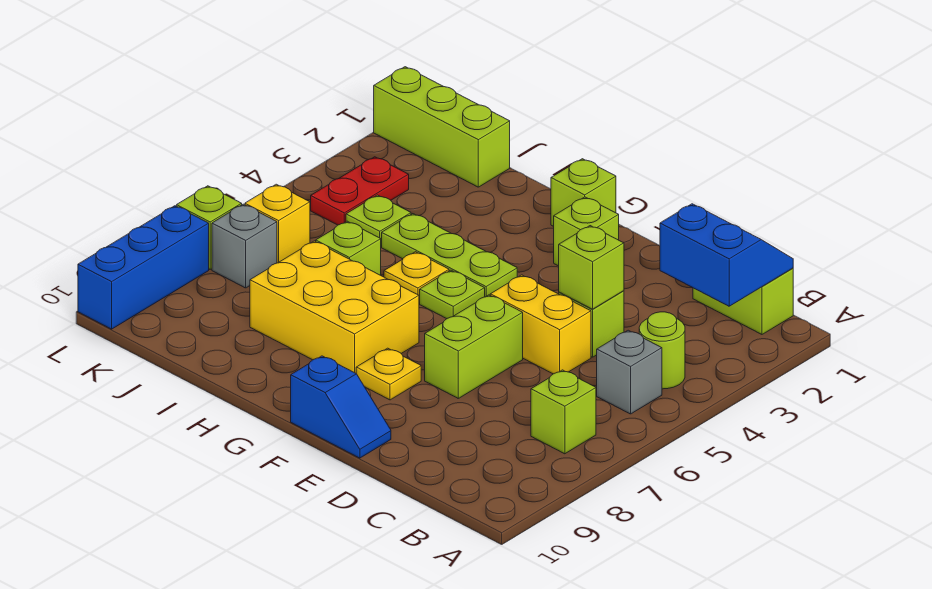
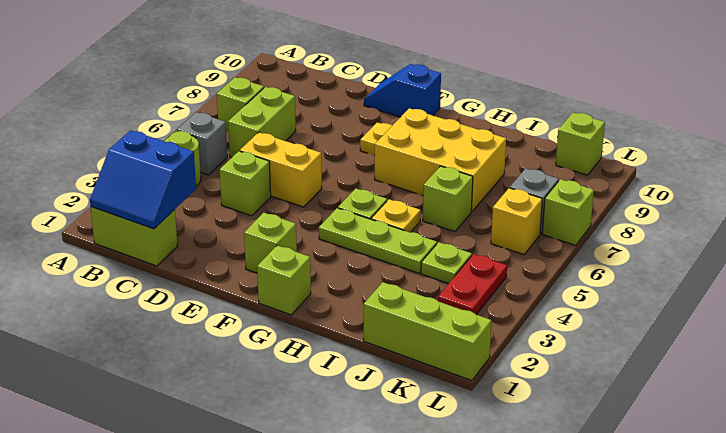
lime 1x1 brick [559,226,624,309] -> lime 1x1 brick moved to [556,113,605,175]
lime 1x2 brick [425,295,523,398] -> lime 1x2 brick moved to [228,87,296,157]
blue 1x3 brick [78,206,209,329] -> none

